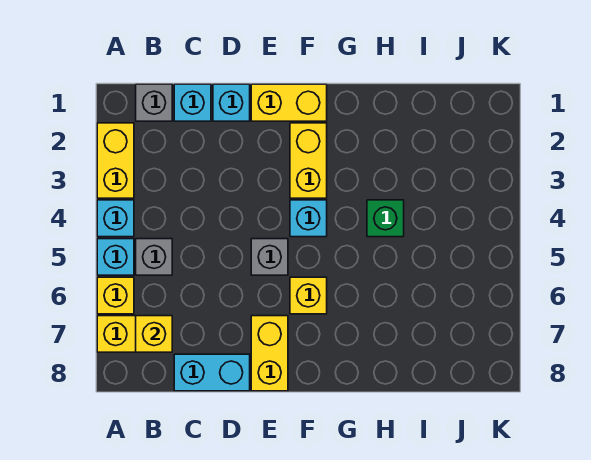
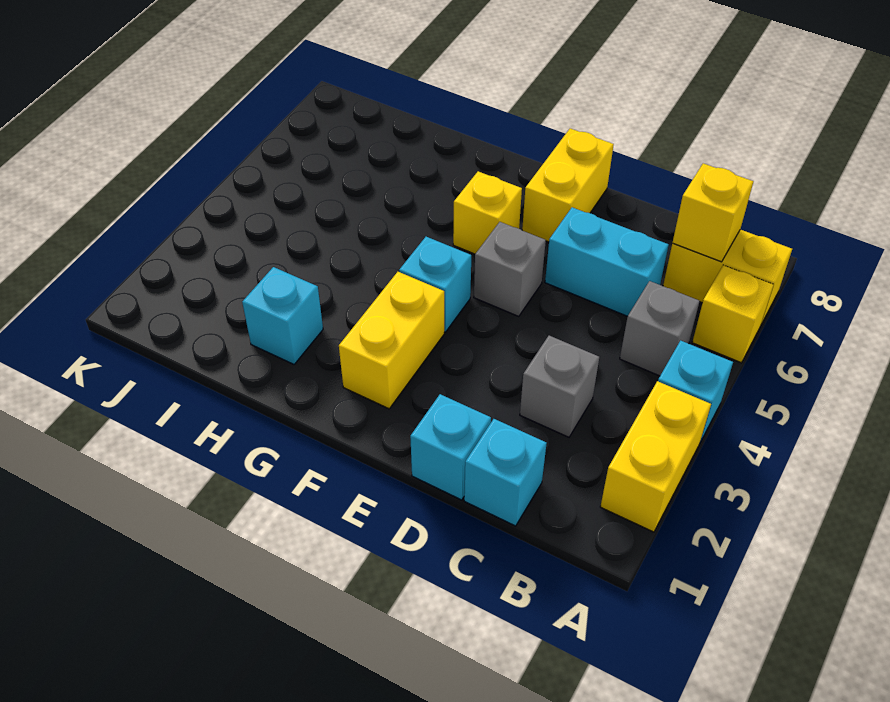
cyan 1x1 brick [97,239,134,275] -> cyan 1x1 brick moved to [242,267,323,364]
grey 1x1 brick [136,84,172,121] -> grey 1x1 brick moved to [520,336,599,437]
cyan 1x2 brick [174,354,250,391] -> cyan 1x2 brick moved to [545,207,669,316]
yellow 1x2 brick [251,84,327,121] -> none
green 1x1 brick [367,200,404,237] -> none

